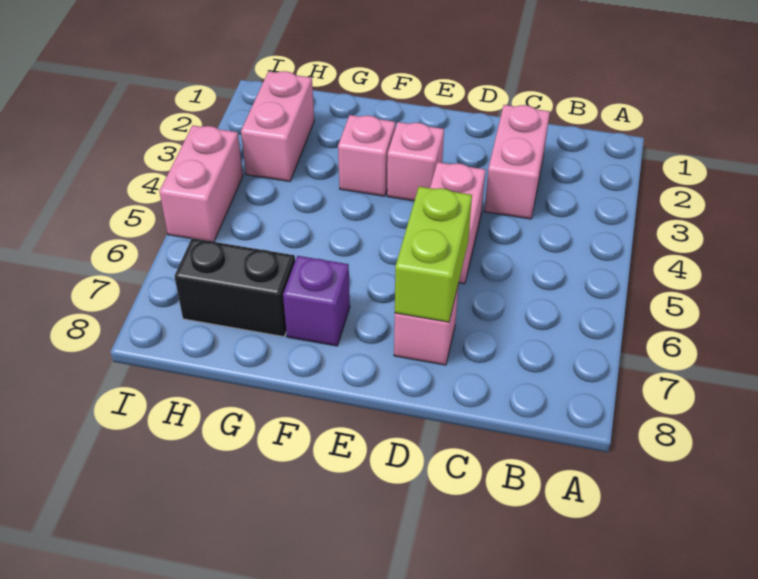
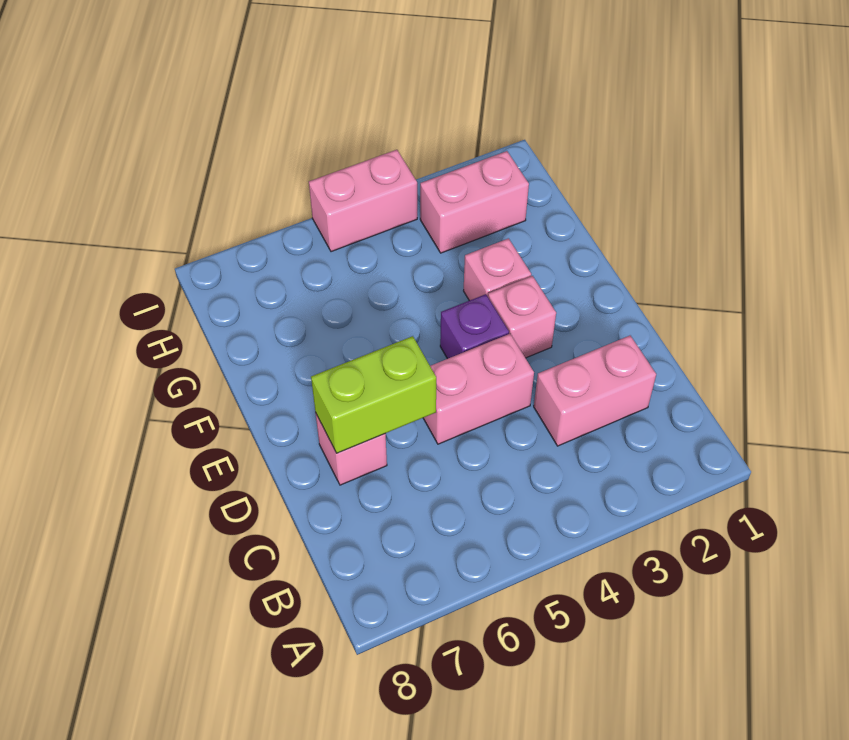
purple 1x1 brick [283,256,350,346] -> purple 1x1 brick moved to [440,294,509,359]
black 1x2 brick [175,238,295,337] -> none

